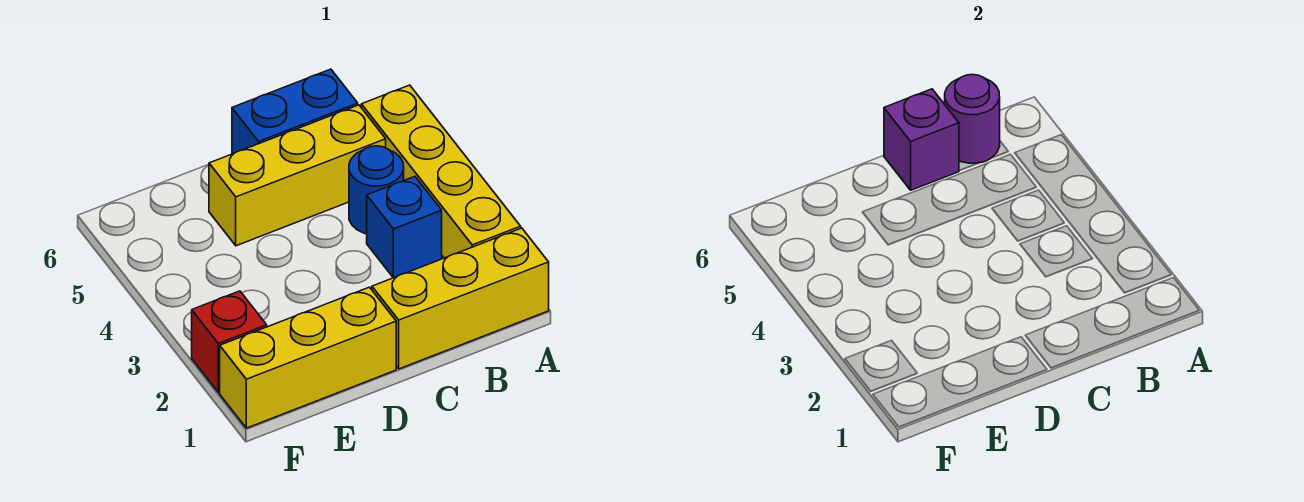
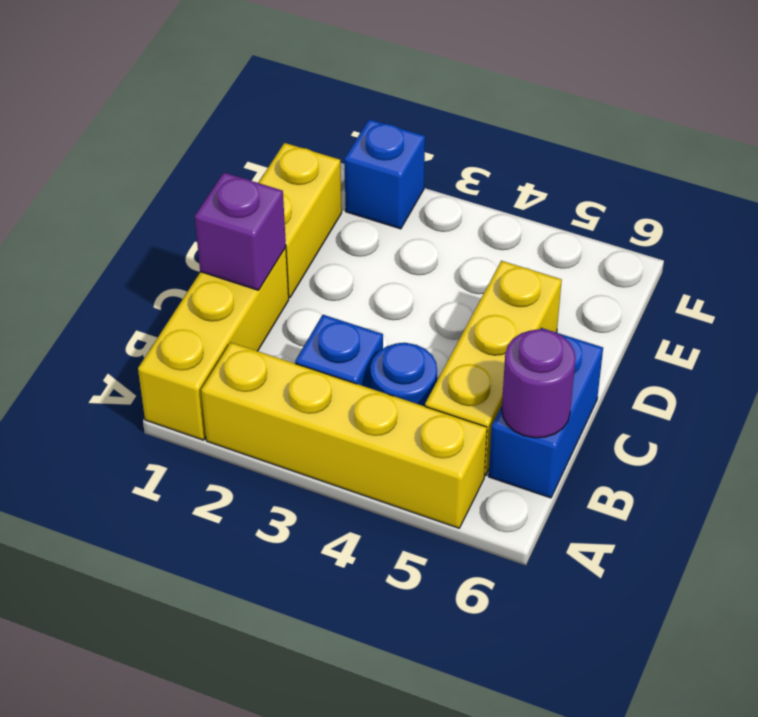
purple 1x1 brick [884,89,959,190] -> purple 1x1 brick moved to [195,173,286,290]
yellow 1x3 brick [220,287,396,428] -> yellow 1x2 brick [258,143,342,298]
red 1x1 brick [192,291,267,392] -> blue 1x1 brick [344,119,425,229]

